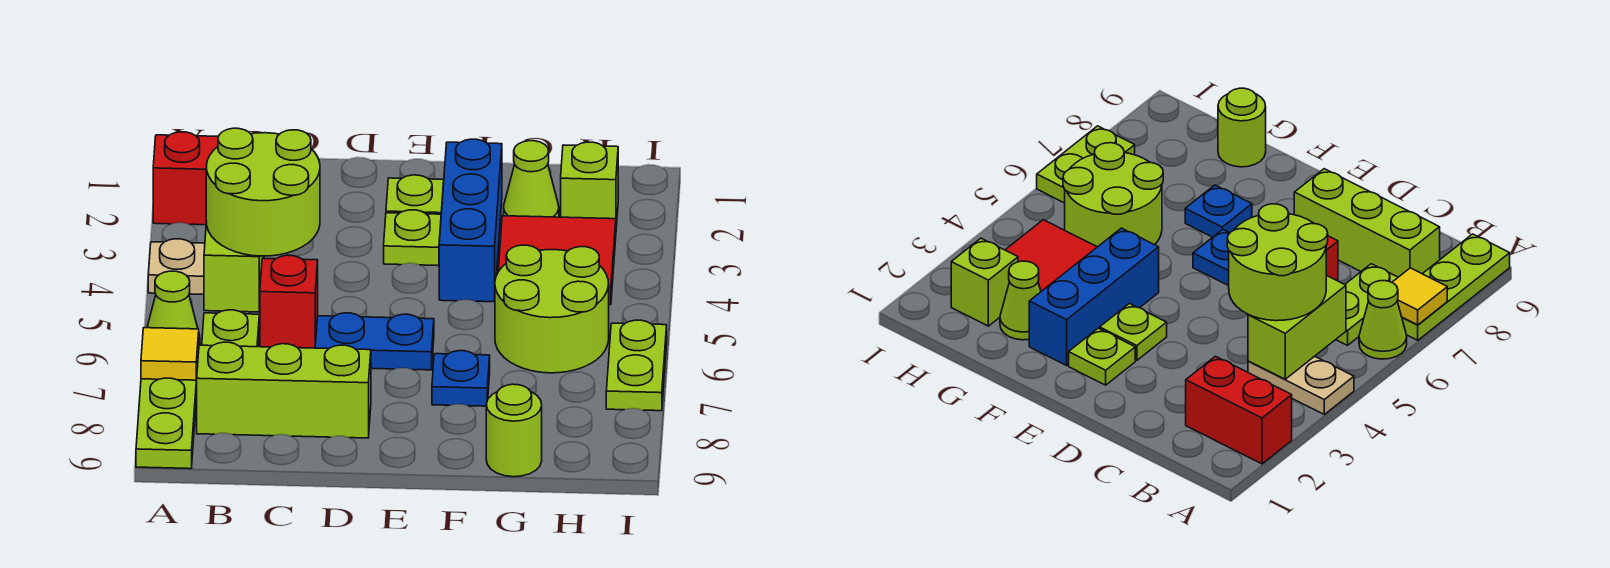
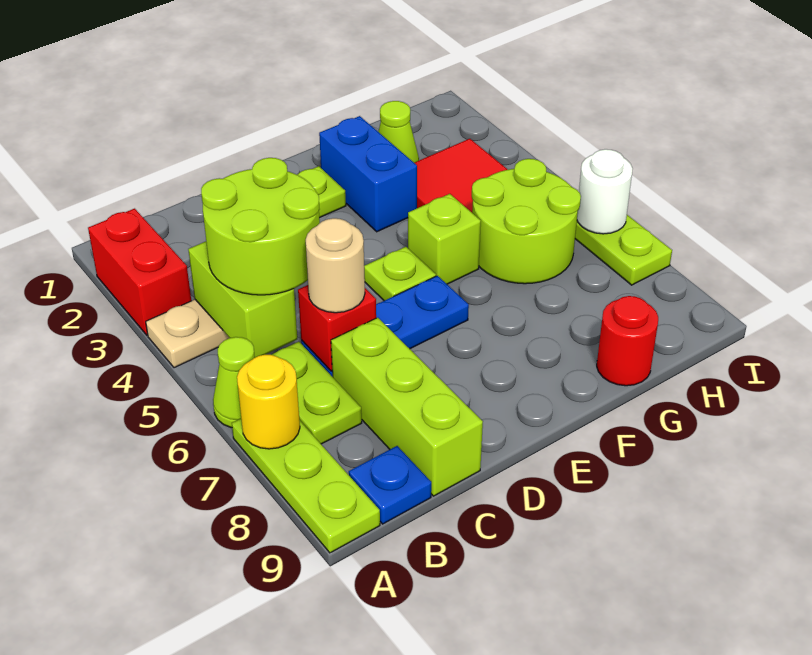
red 1x2 brick [153,132,218,225] -> red 1x2 brick turned to [88,209,191,335]
yellow 1x1 tile [141,328,199,380] -> yellow 1x1 round brick [237,355,300,449]
lime 1x3 brick [196,342,371,438] -> lime 1x3 brick turned to [331,318,483,496]
none -> tan 1x1 round brick [306,218,365,313]
lime 1x1 plate [384,210,441,266] -> lime 1x1 plate moved to [364,247,436,301]
blue 1x3 brick [439,139,502,302] -> blue 1x2 brick [319,116,417,232]
blue 1x1 plate [432,351,490,406] -> blue 1x1 plate moved to [349,446,431,524]
lime 1x1 round brick [486,384,542,477] -> red 1x1 round brick [597,296,658,386]
lime 1x1 brick [561,142,618,227] -> lime 1x1 brick moved to [408,194,481,284]
none -> white 1x1 round brick [577,149,633,234]

